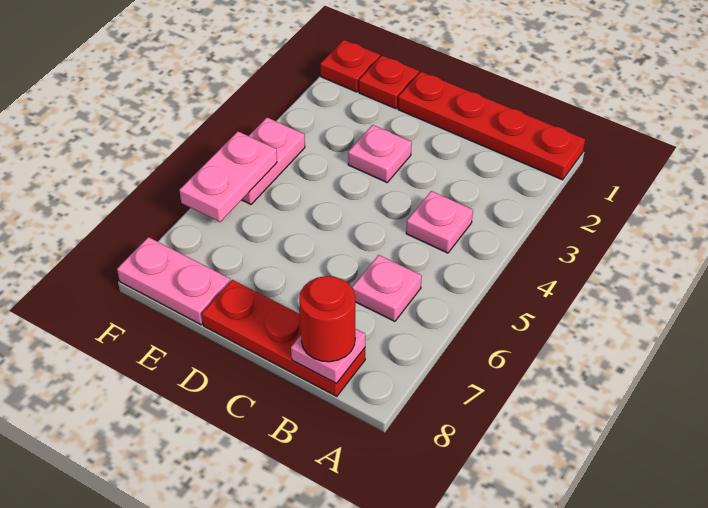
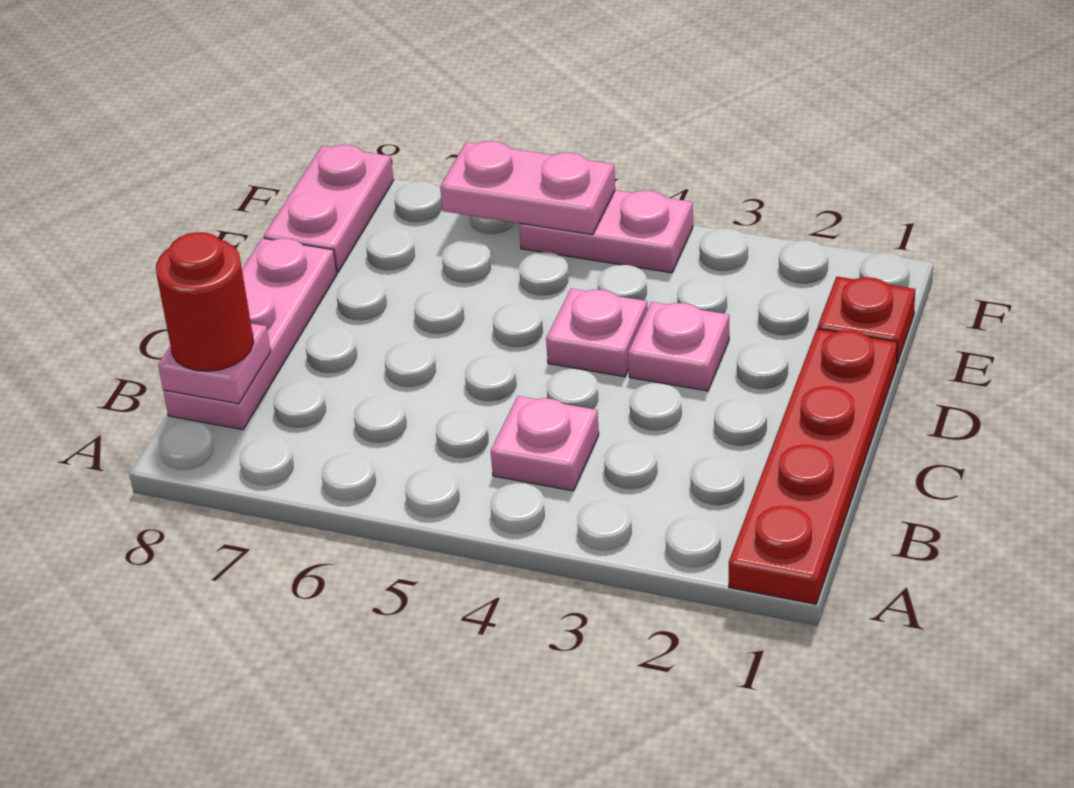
pink 1x1 plate [352,255,422,321] -> pink 1x1 plate moved to [546,289,648,377]
red 1x3 plate [202,280,365,396] -> pink 1x3 plate [163,238,337,430]
red 1x1 plate [320,40,380,92] -> none

